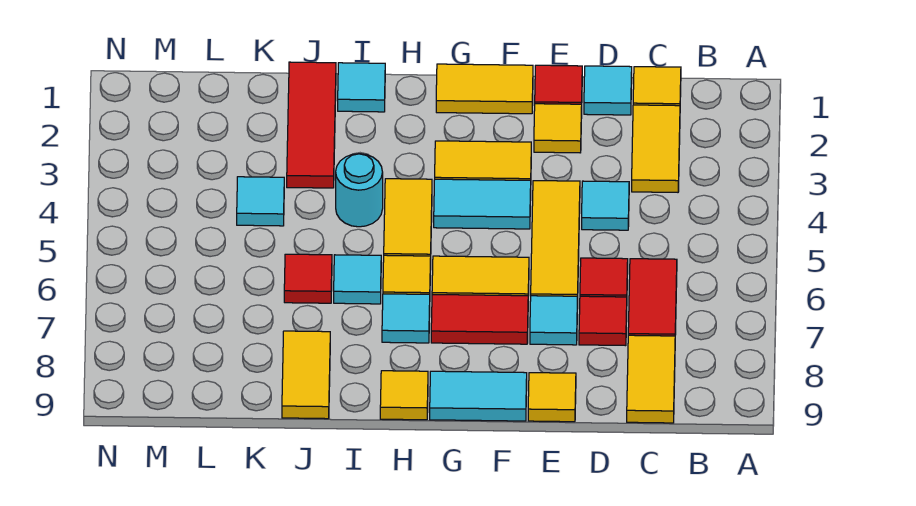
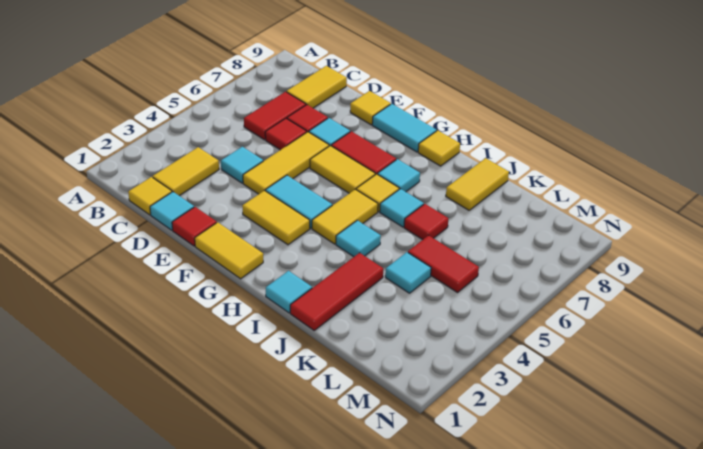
yellow 1x1 tile [534,104,582,153] -> none
cyan 1x1 round brick [336,154,383,227] -> cyan 1x1 tile [336,220,381,257]
none -> red 1x2 tile [408,235,479,292]

